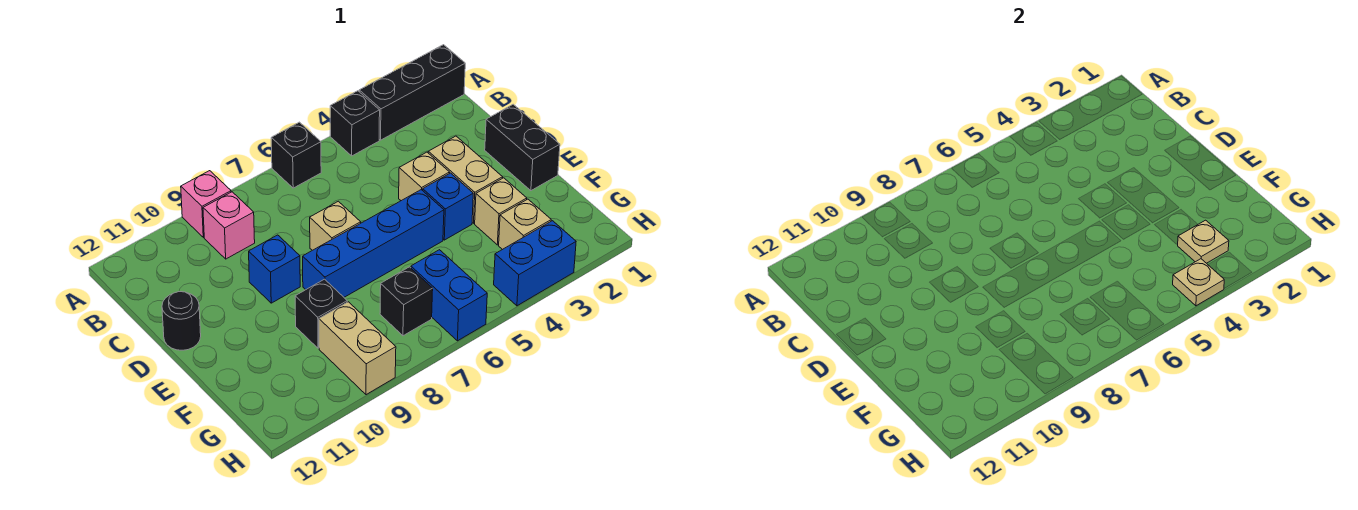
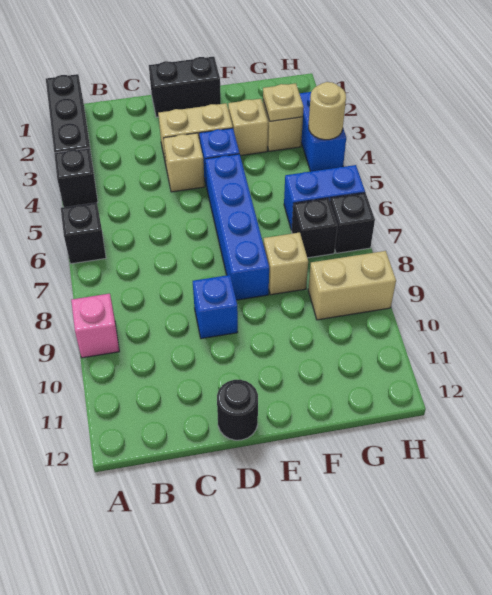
pink 1x1 brick [203,192,255,259] -> none
tan 1x1 brick [310,201,361,250] -> tan 1x1 brick moved to [263,232,308,295]
black 1x1 brick [295,279,347,348] -> black 1x1 brick moved to [330,193,375,253]
tan 1x1 plate [1173,259,1224,306] -> tan 1x1 round brick [309,82,346,140]

